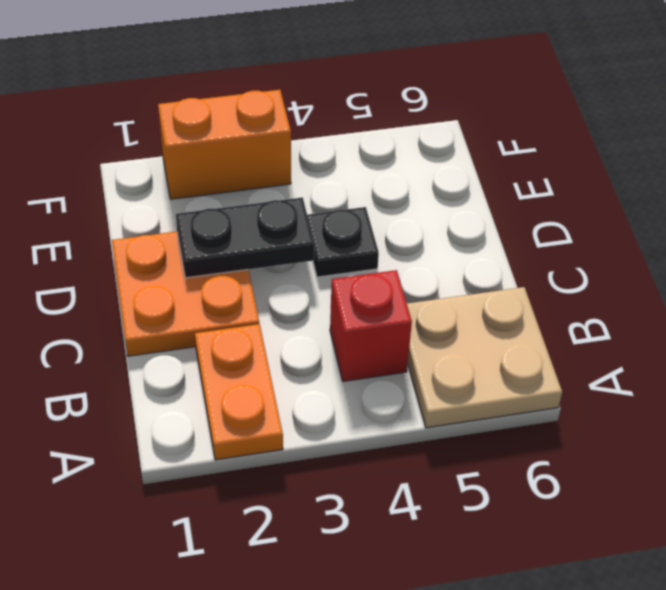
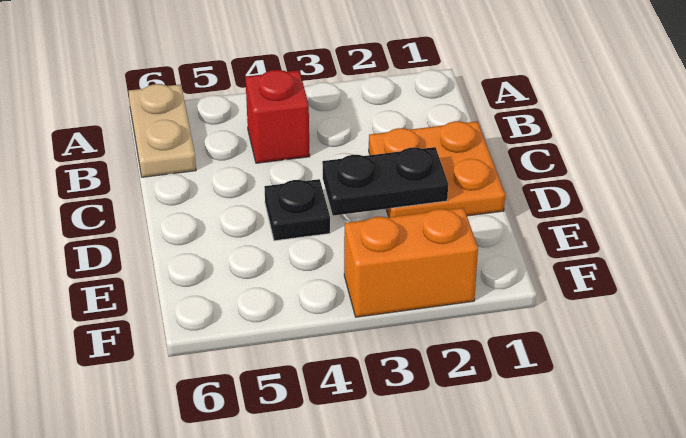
orange 1x2 plate [195,324,283,460] -> none
tan 2x2 plate [407,287,562,428] -> tan 1x2 plate [129,84,196,177]

